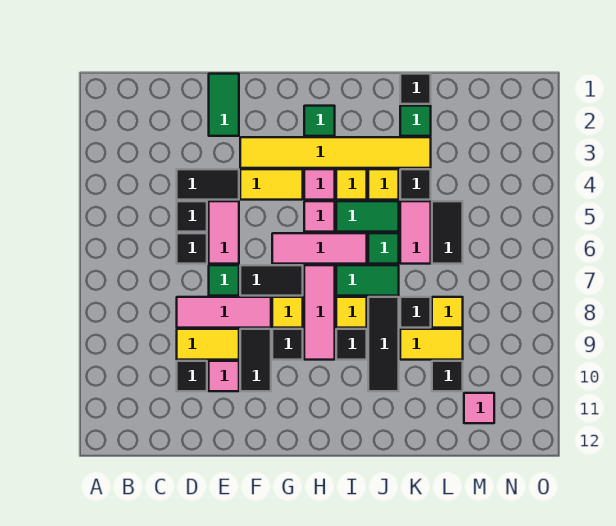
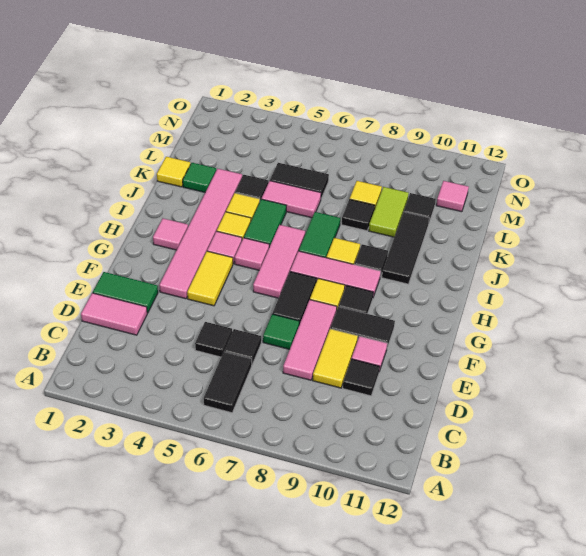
black 1x2 tile [177,169,239,200] -> black 1x2 tile moved to [204,352,252,413]
pink 1x2 tile [209,201,239,264] -> pink 1x2 tile moved to [81,293,147,335]
yellow 1x6 tile [240,137,431,168] -> pink 1x6 tile [159,169,242,299]
green 1x1 tile [304,106,335,136] -> pink 1x1 tile [153,218,188,250]
green 1x1 tile [368,233,399,264] -> none
black 1x3 tile [368,297,399,391] -> black 1x3 tile turned to [382,212,429,284]
black 1x1 tile [400,74,431,104] -> yellow 1x1 tile [157,157,191,187]
yellow 1x2 tile [400,329,463,360] -> lime 1x2 tile [369,187,409,237]

